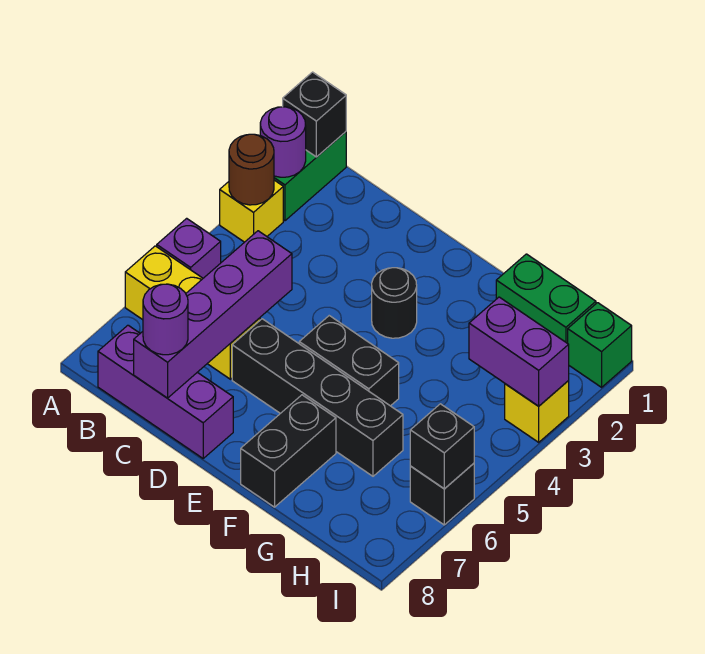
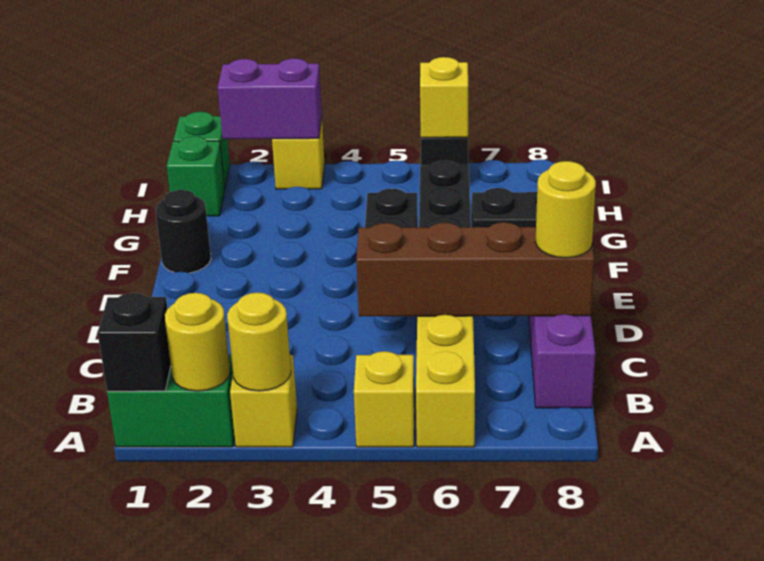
purple 1x1 round brick [260,107,306,177] -> yellow 1x1 round brick [165,293,230,391]
brown 1x1 round brick [229,134,274,205] -> yellow 1x1 round brick [227,292,291,391]
purple 1x1 brick [157,218,221,278] -> yellow 1x1 brick [354,351,415,447]
purple 1x4 brick [134,231,292,398] -> brown 1x4 brick [356,222,594,317]
purple 1x1 round brick [143,284,188,355] -> yellow 1x1 round brick [535,161,596,258]
black 1x1 round brick [372,268,417,338] -> black 1x1 round brick moved to [156,190,211,273]
green 1x2 brick [496,254,596,343] -> green 1x1 brick [167,136,225,216]
purple 1x2 brick [469,297,569,406] -> purple 1x2 brick turned to [218,58,322,139]
black 1x1 brick [410,404,474,489] -> yellow 1x1 brick [420,57,468,138]

